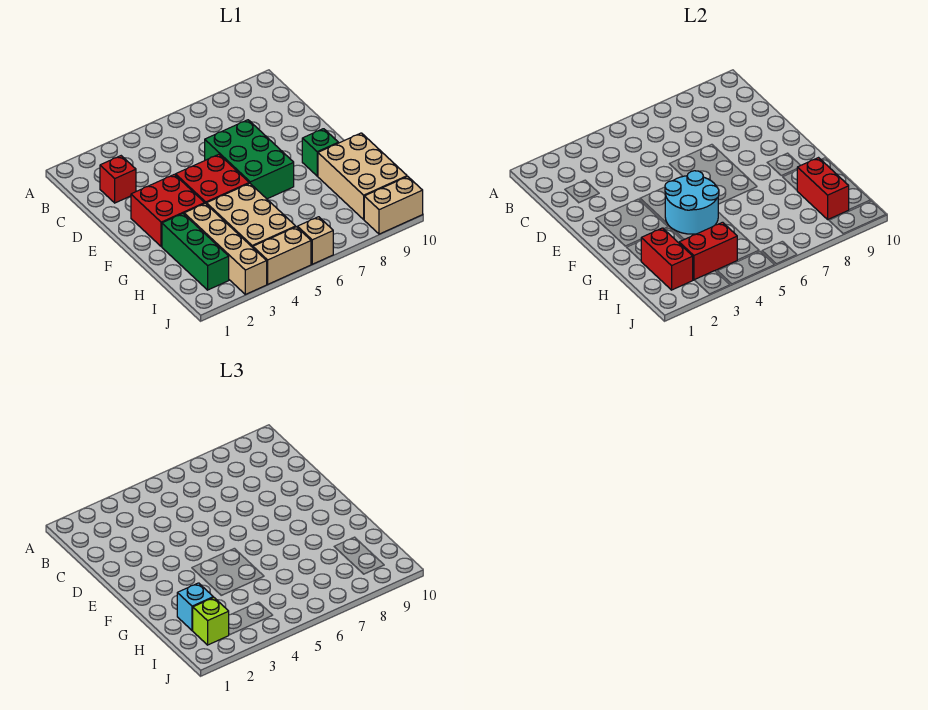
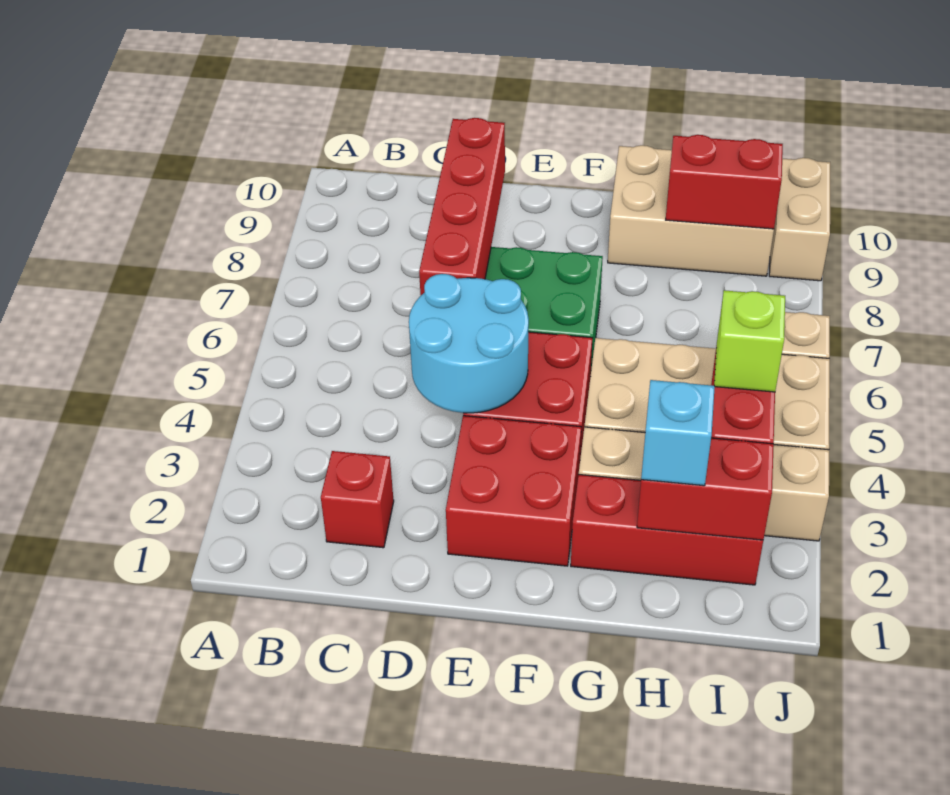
none -> red 1x4 brick [419,118,505,295]
cyan 2x2 round brick [665,171,719,234] -> cyan 2x2 round brick moved to [409,274,529,413]
green 1x1 brick [302,129,338,176] -> none
green 1x3 brick [162,214,229,290] -> red 1x3 brick [571,475,763,585]
lime 1x1 brick [192,597,229,645] -> lime 1x1 brick moved to [714,290,785,392]

